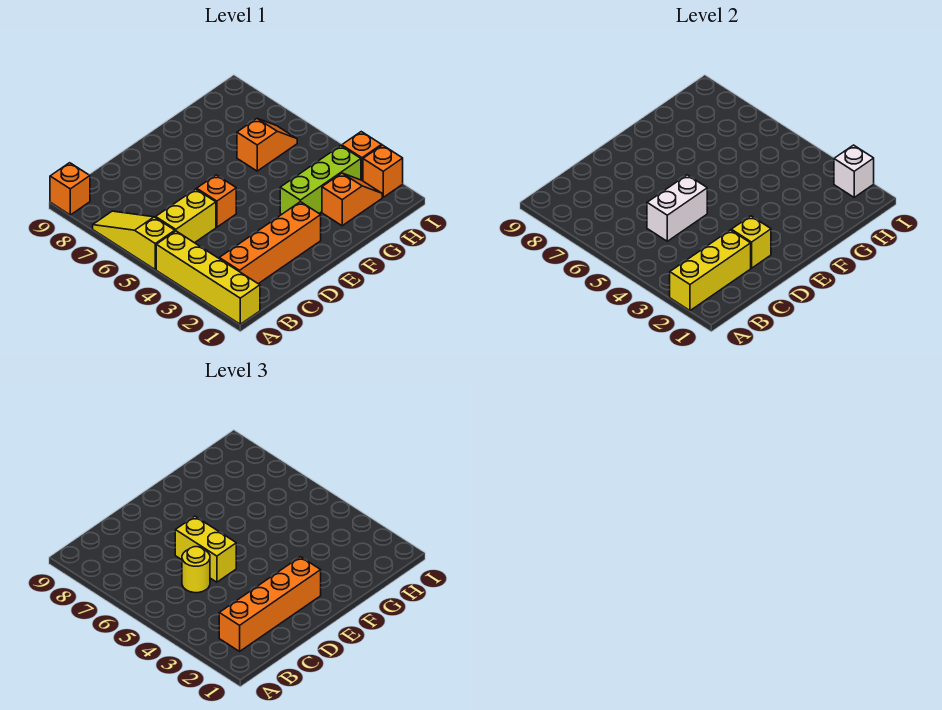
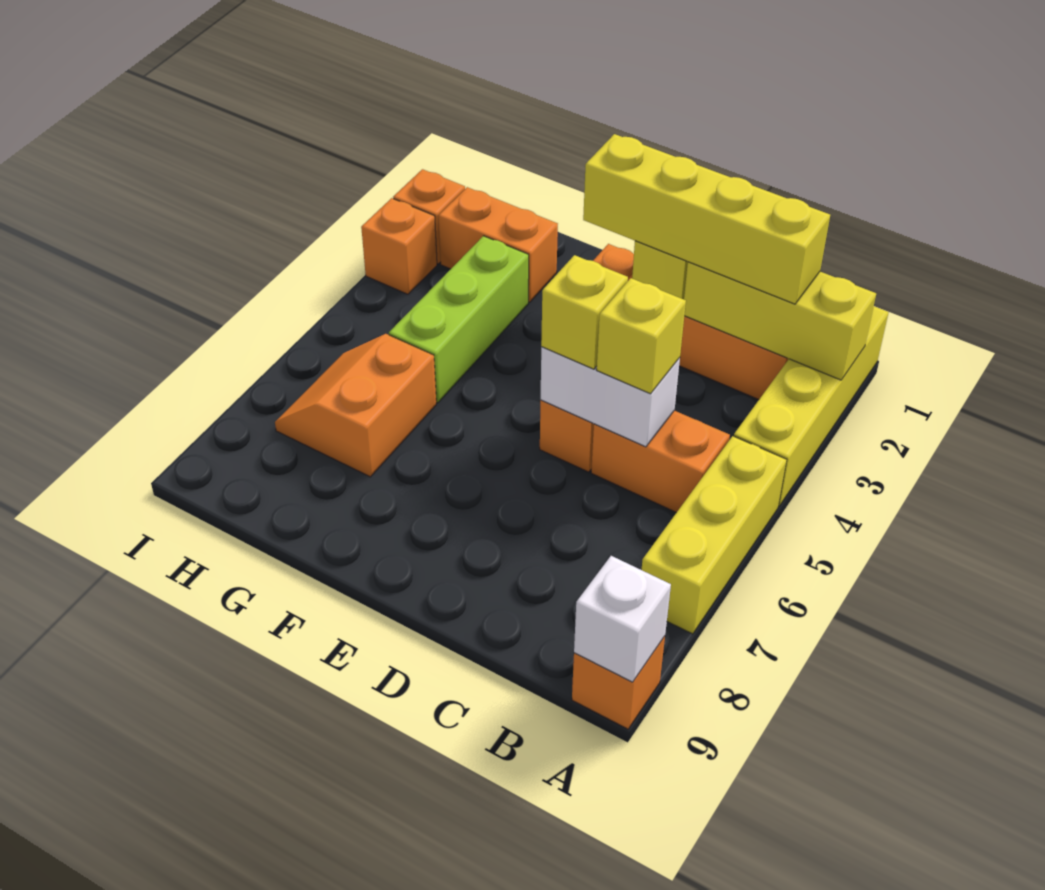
yellow 1x3 slope [93,211,175,270] -> yellow 1x3 brick [642,436,787,634]
orange 1x4 brick [219,557,321,651] -> yellow 1x4 brick [583,134,830,304]
yellow 1x2 brick [156,189,216,243] -> orange 1x2 brick [591,411,730,513]
yellow 1x1 round brick [182,547,210,593] -> yellow 1x1 brick [597,278,686,394]
yellow 1x2 brick [175,516,236,582] -> yellow 1x1 brick [541,255,628,369]
lime 1x3 brick [280,146,361,214] -> lime 1x3 brick turned to [389,236,529,403]
orange 1x2 slope [322,173,382,226] -> orange 1x2 brick [438,187,558,302]
orange 1x2 slope [237,119,297,171] -> orange 2x2 slope [275,334,436,477]
white 1x1 brick [834,145,874,197] -> white 1x1 brick moved to [574,556,671,682]

